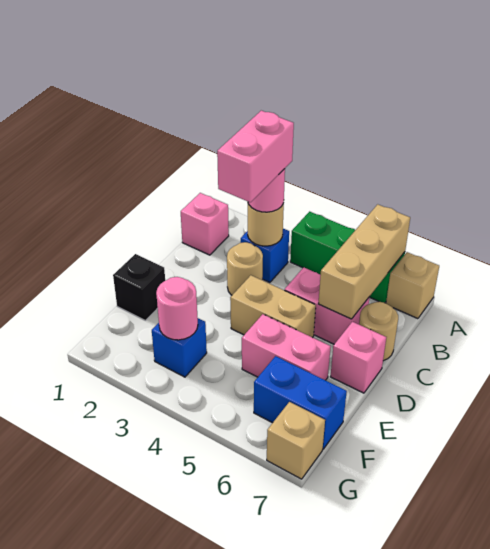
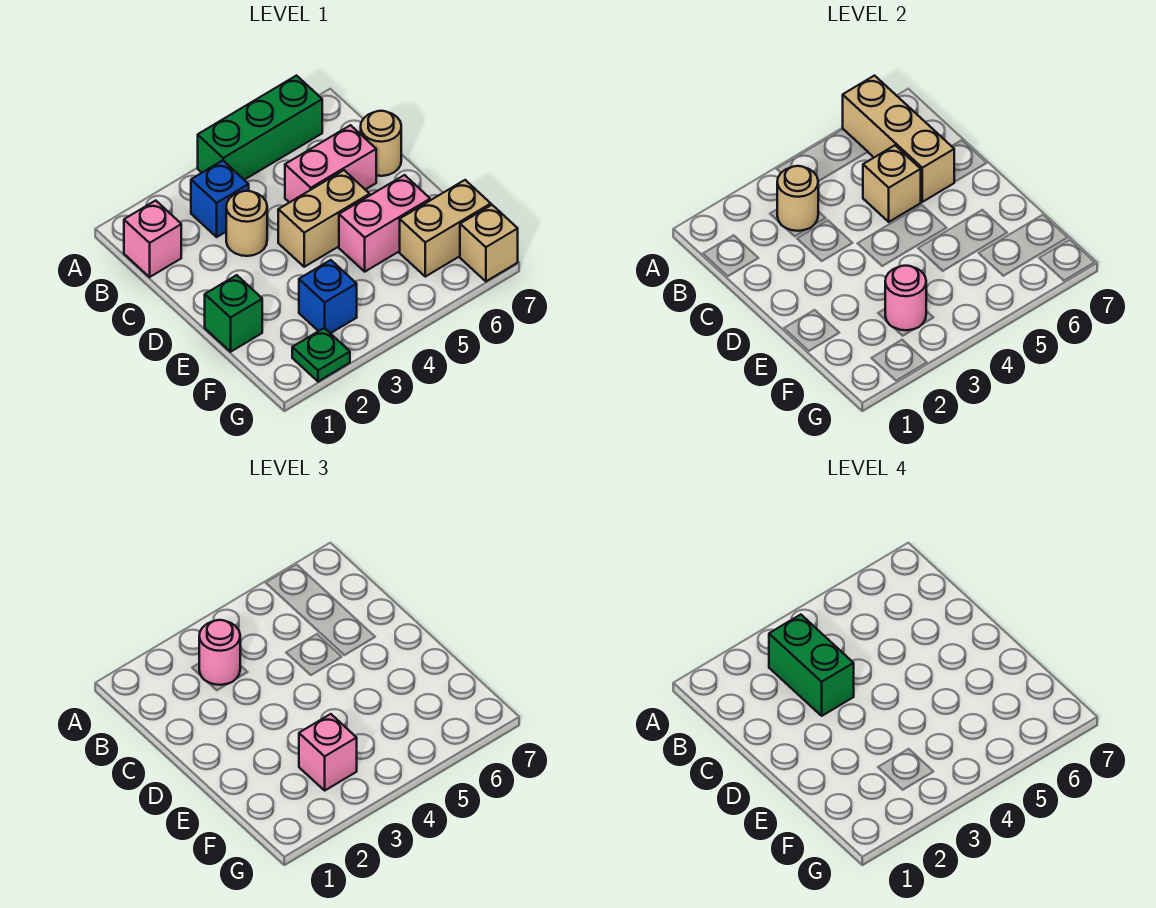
tan 1x1 brick [386,252,439,319] -> tan 1x1 brick moved to [863,145,921,222]
pink 1x2 brick [217,111,294,202] -> green 1x2 brick [769,615,854,716]
pink 1x1 brick [330,322,386,393] -> pink 1x1 brick moved to [299,714,357,790]
black 1x1 brick [113,254,165,320] -> green 1x1 brick [205,275,262,352]
blue 1x2 brick [254,356,347,449] -> tan 1x2 brick [400,180,491,277]
none -> green 1x1 plate [292,328,350,382]

